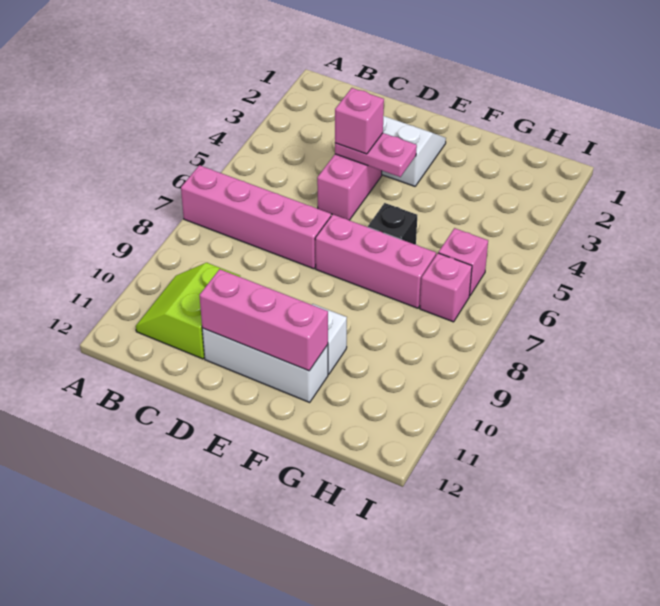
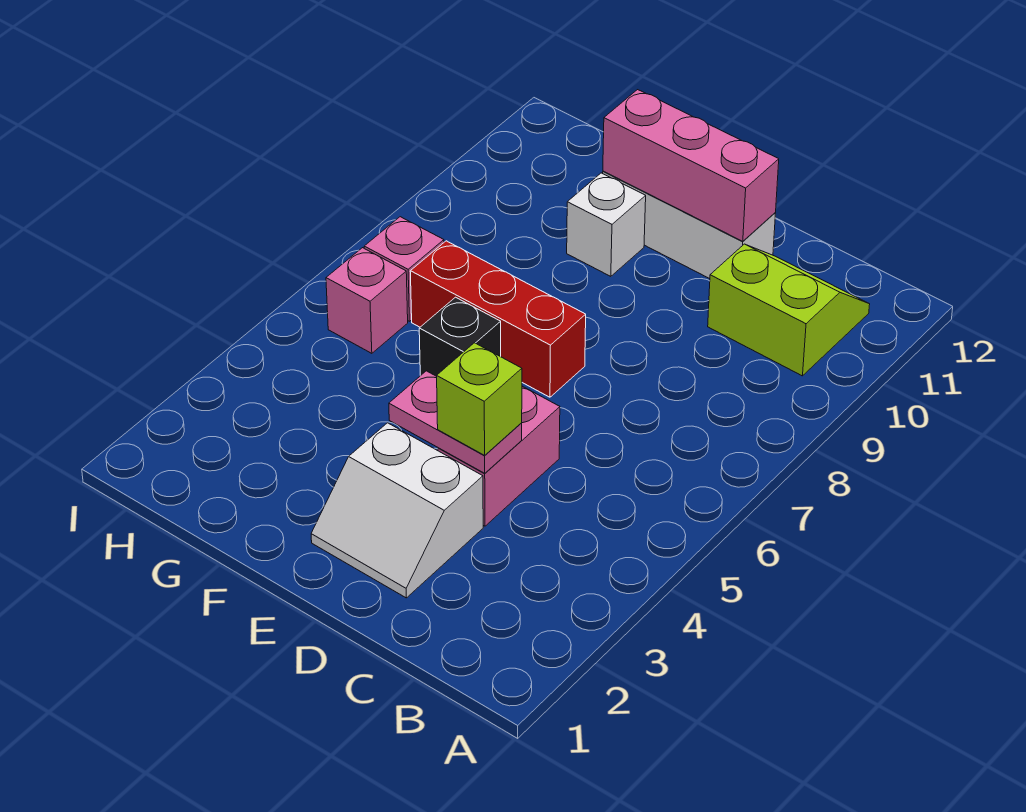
pink 1x4 brick [181,165,331,269] -> none
lime 2x2 slope [136,263,240,359] -> lime 2x2 slope turned to [708,244,870,376]
pink 1x1 brick [335,88,384,154] -> lime 1x1 brick [437,343,522,455]
pink 1x3 brick [315,215,436,308] -> red 1x3 brick [410,241,586,397]

